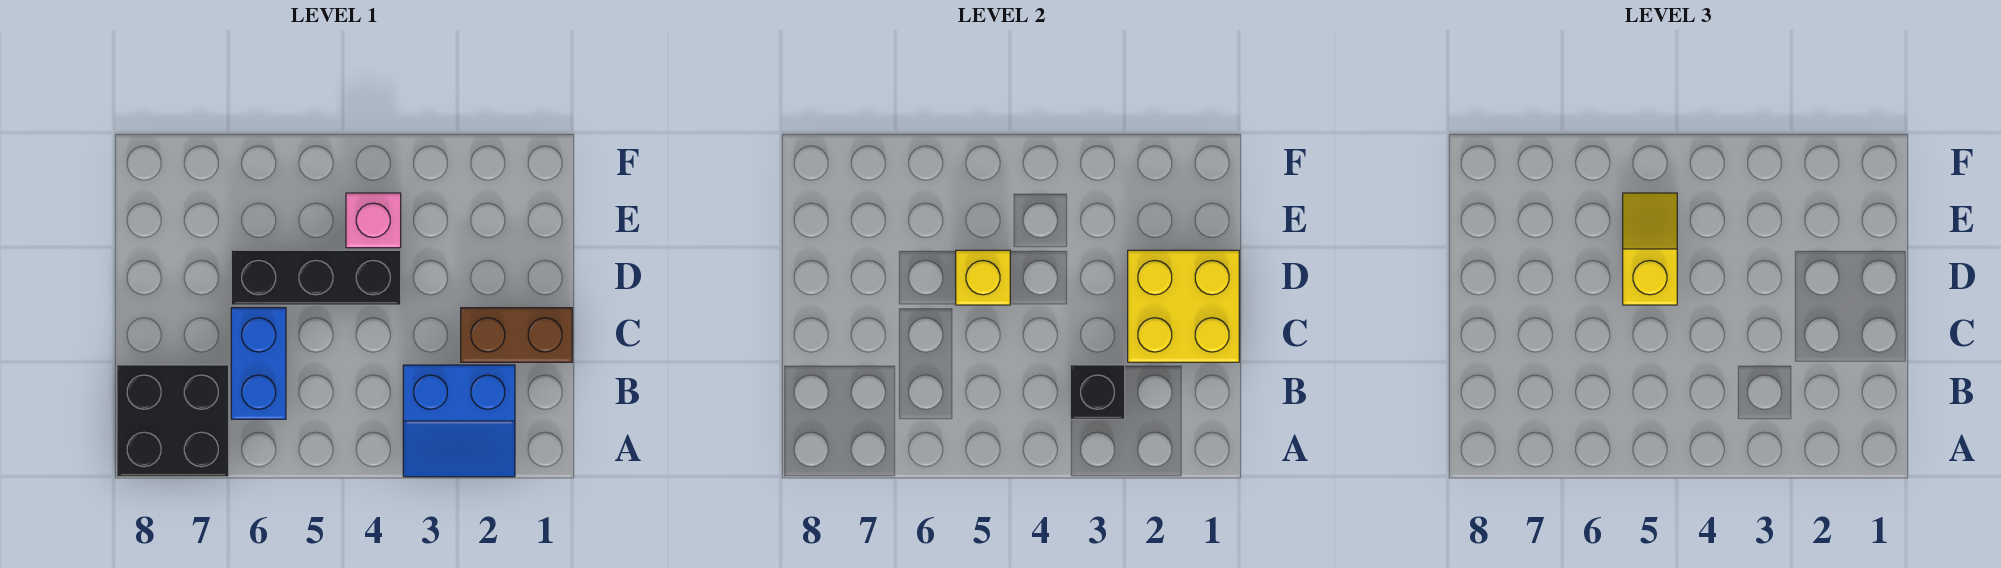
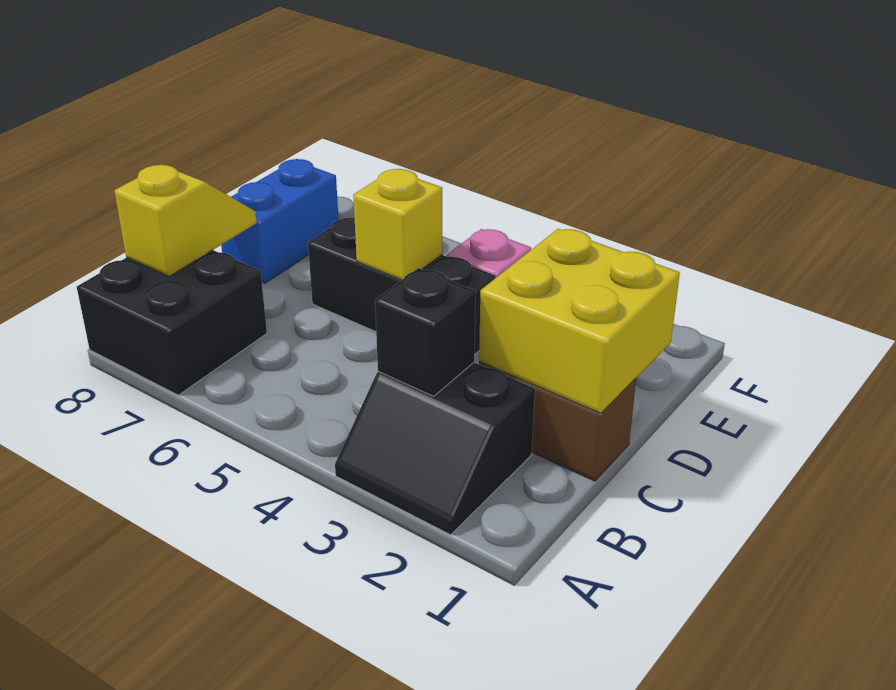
blue 2x2 slope [403,365,515,477] -> black 2x2 slope [335,363,535,535]
blue 1x2 brick [231,308,286,419] -> blue 1x2 brick moved to [221,159,339,283]
yellow 1x2 slope [1623,193,1677,305] -> yellow 1x2 slope moved to [114,165,257,276]

